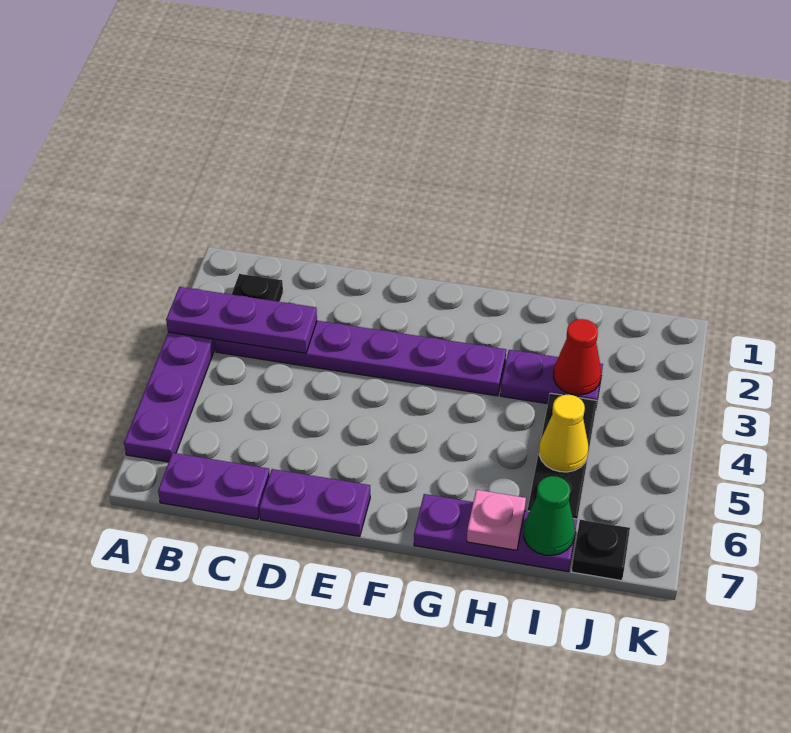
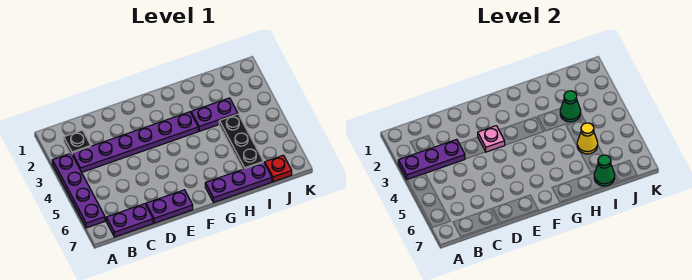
pink 1x1 plate [467,490,526,550] -> pink 1x1 plate moved to [478,126,505,152]
red 1x1 cone [554,319,602,395] -> green 1x1 cone [560,91,581,122]
black 1x1 plate [571,520,630,581] -> red 1x1 plate [265,155,292,182]

